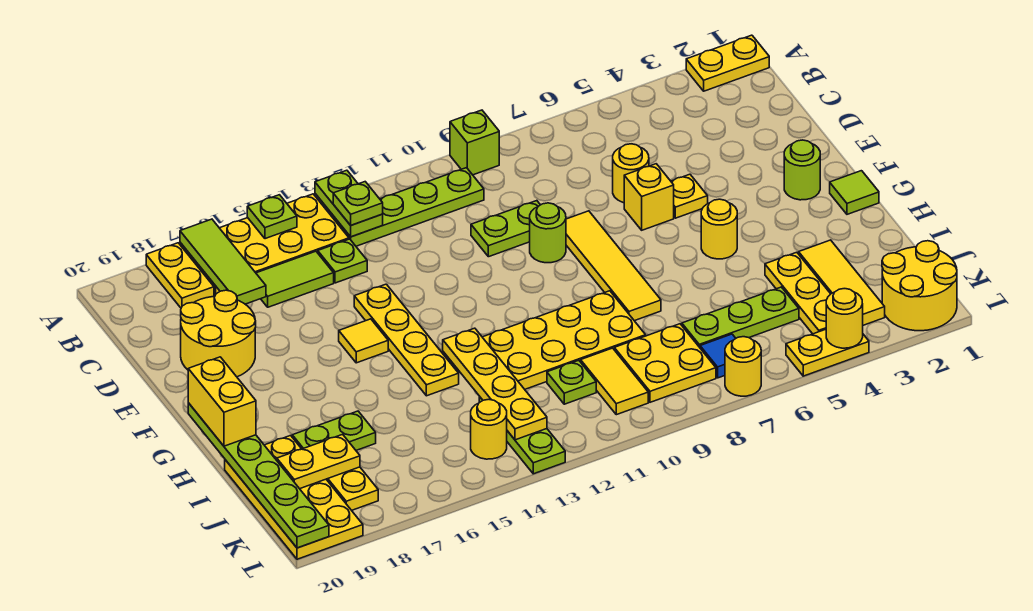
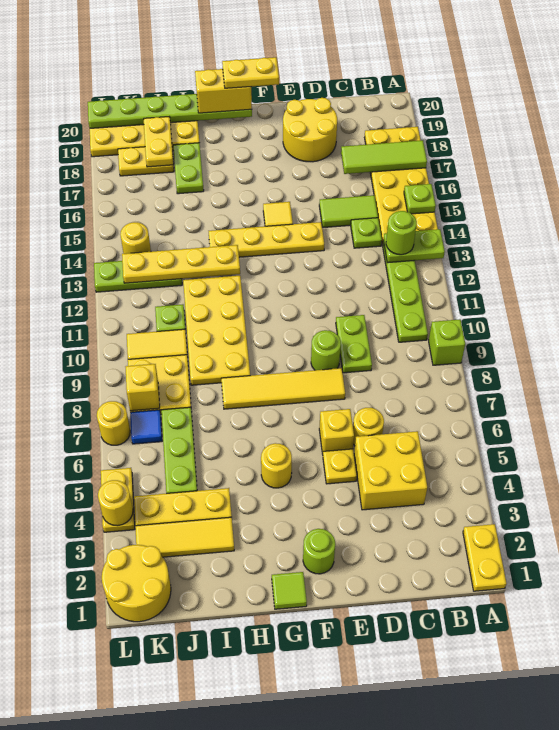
lime 1x1 plate [333,182,383,225] -> lime 1x1 round brick [386,211,417,255]
none -> yellow 2x2 brick [354,431,427,510]
lime 1x2 tile [256,251,334,307] -> lime 1x2 tile turned to [319,195,378,228]
none -> yellow 1x2 plate [222,57,279,88]
none -> yellow 1x1 brick [126,364,160,411]

